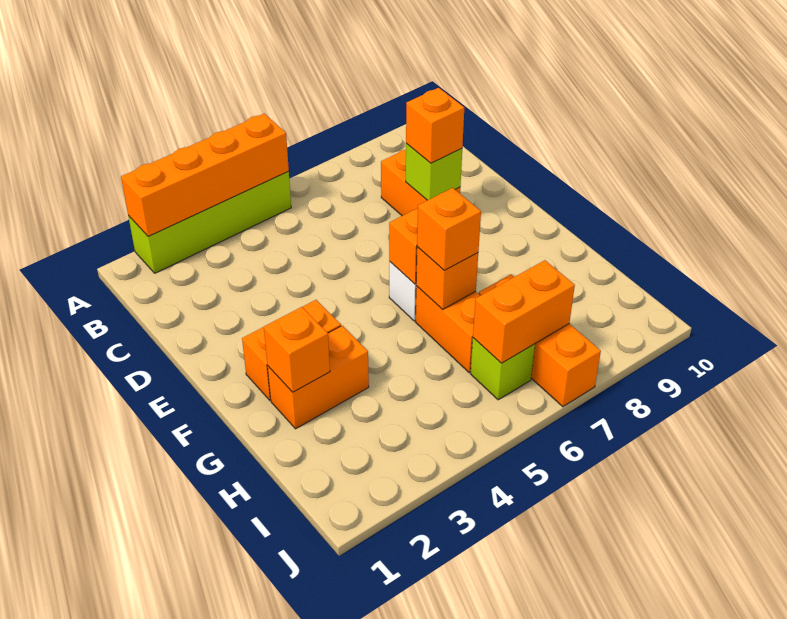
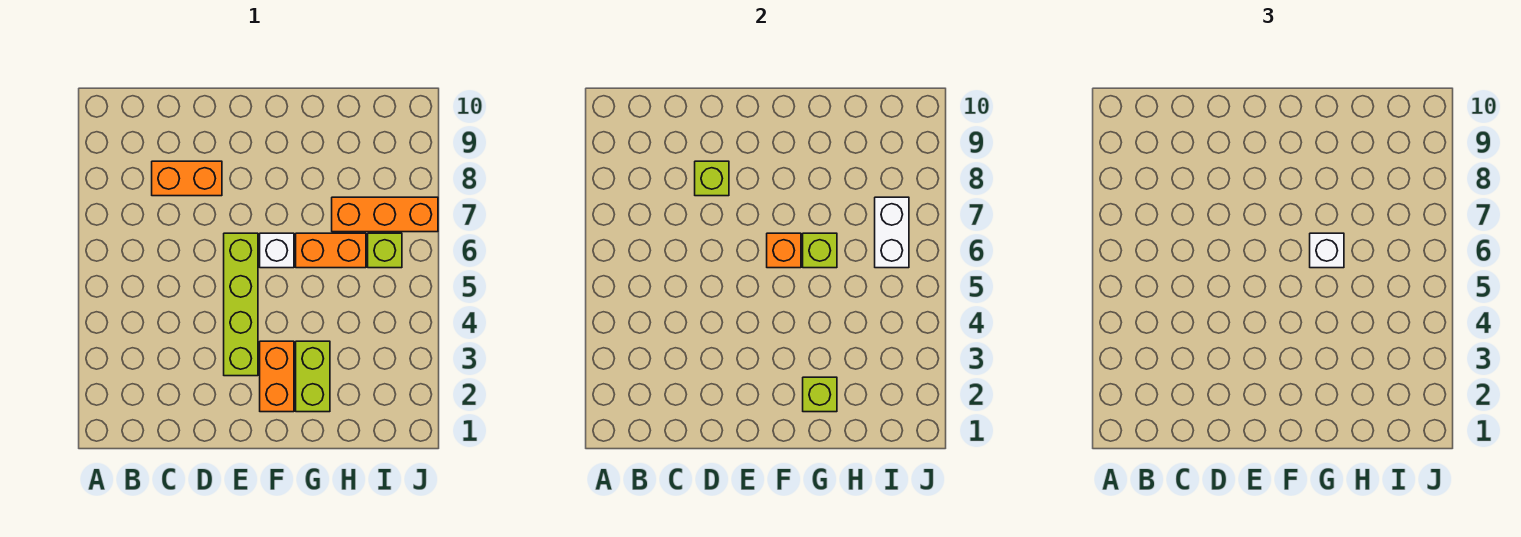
lime 1x4 brick [128,171,291,273] -> lime 1x4 brick moved to [224,233,258,376]
orange 1x4 brick [121,114,289,236] -> none
orange 1x1 brick [406,88,464,163] -> none
orange 1x2 brick [268,326,369,429] -> lime 1x2 brick [296,341,330,412]
orange 1x1 brick [264,307,330,392] -> lime 1x1 brick [803,377,837,412]
orange 1x1 brick [416,247,478,309] -> lime 1x1 brick [803,233,837,268]
orange 1x1 brick [417,188,481,270] -> white 1x1 brick [1310,233,1344,268]
orange 1x2 brick [473,260,575,363] -> white 1x2 brick [875,197,909,268]

